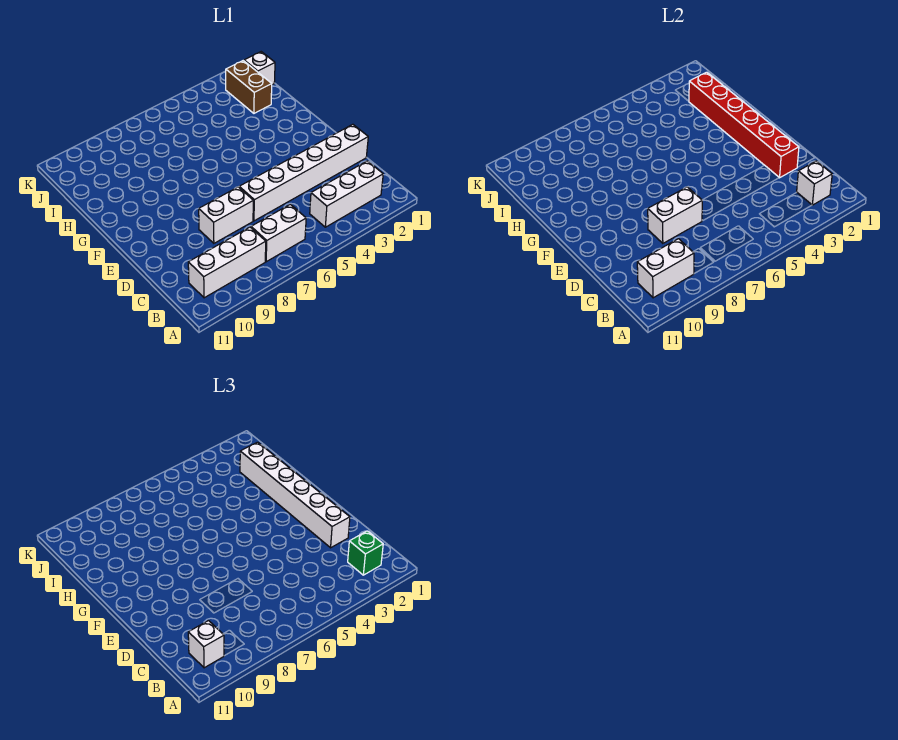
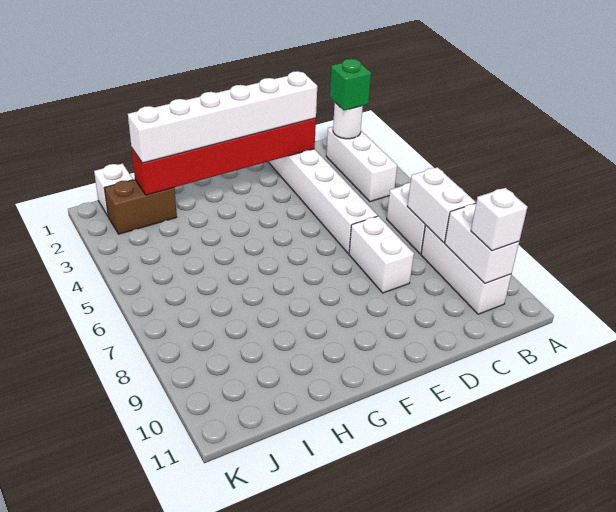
white 1x1 brick [797,161,832,205] -> white 1x1 round brick [333,103,363,139]
white 1x2 brick [648,187,702,243] -> white 1x2 brick moved to [407,167,476,243]

